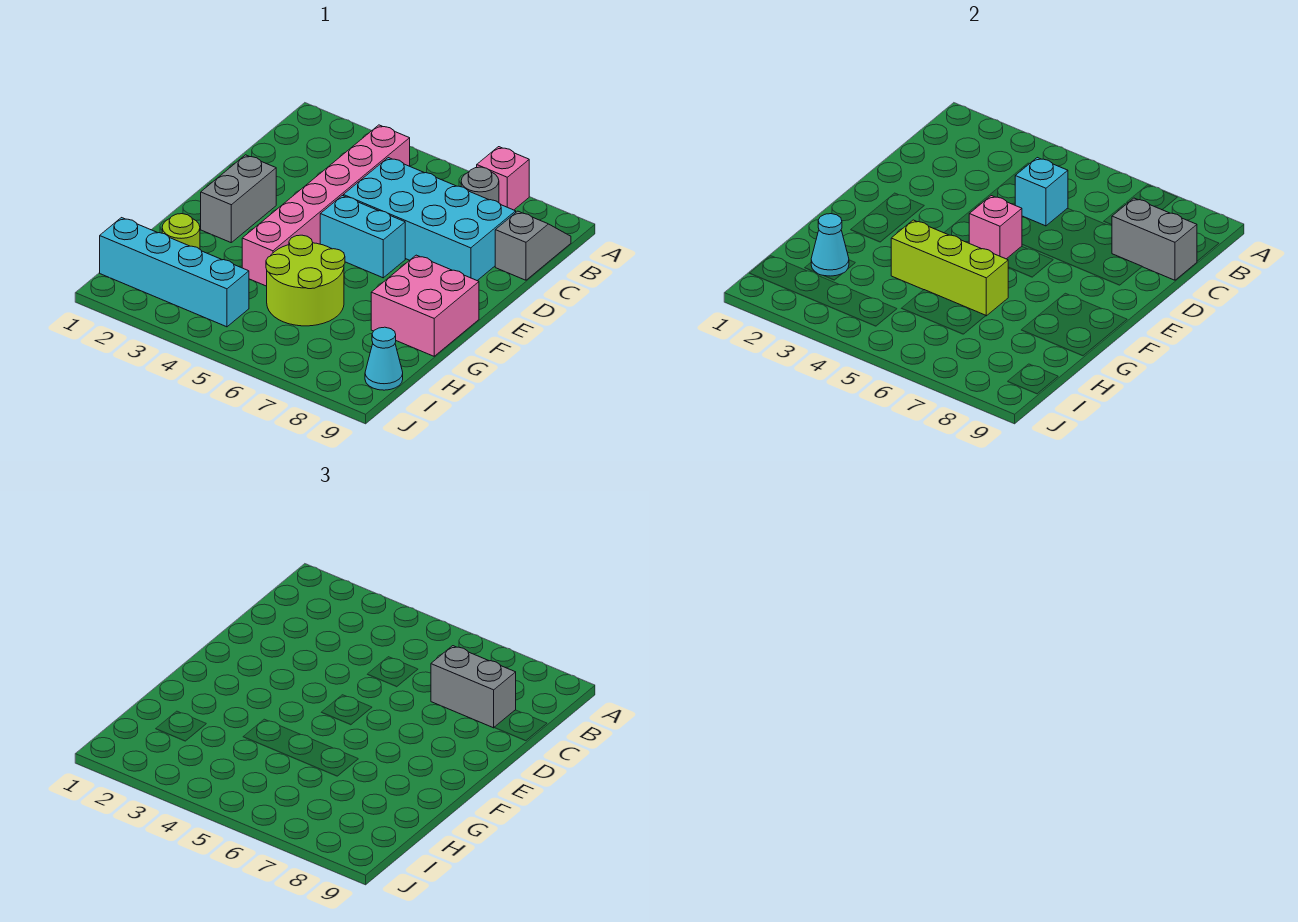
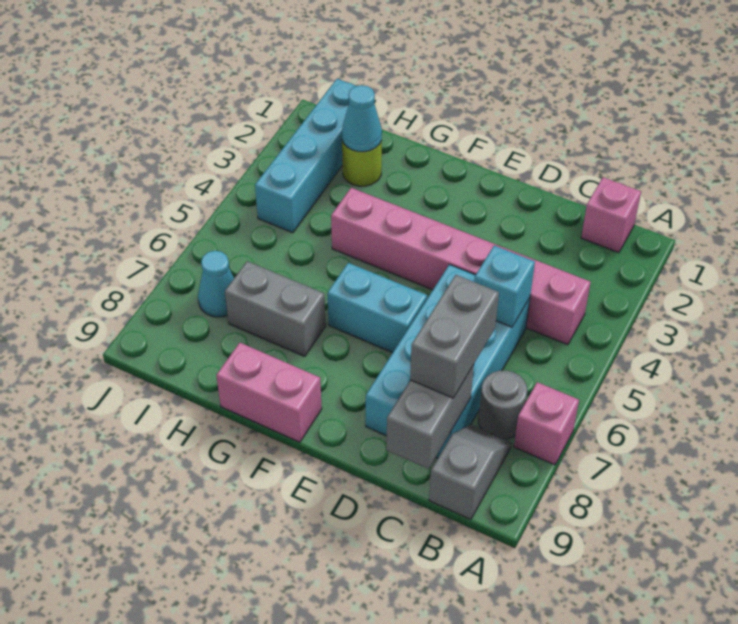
grey 1x2 slope [495,211,571,280] -> grey 1x2 slope turned to [429,425,511,519]
grey 1x2 brick [201,155,276,242] -> grey 1x2 brick moved to [225,261,326,356]
cyan 1x2 brick [320,196,405,278] -> cyan 1x2 brick turned to [327,263,427,353]
pink 1x1 brick [969,196,1022,259] -> pink 1x1 brick moved to [581,177,641,253]
pink 2x2 brick [371,255,479,356] -> pink 1x2 brick [216,343,322,442]
lime 1x3 brick [891,220,1008,316] -> none
lime 2x2 round brick [266,235,345,326] -> none
cyan 1x1 cone [365,327,403,390] -> cyan 1x1 cone moved to [198,251,234,317]

